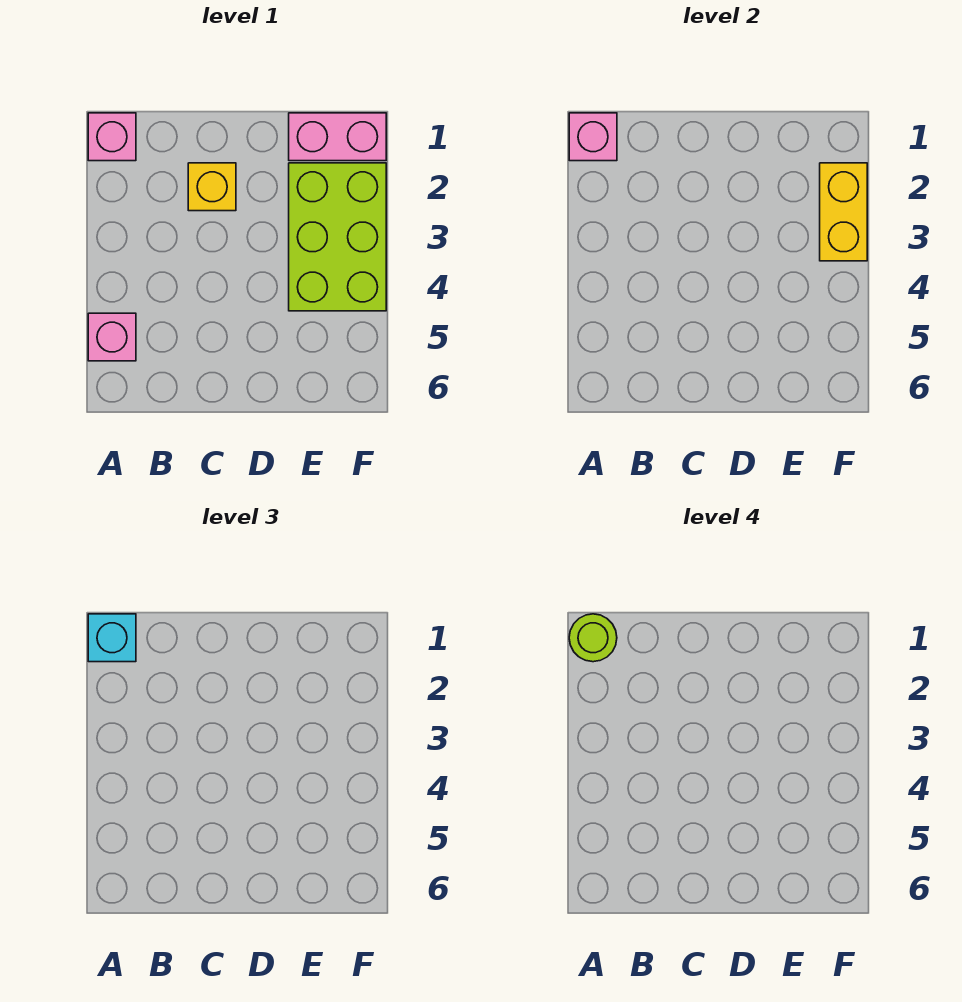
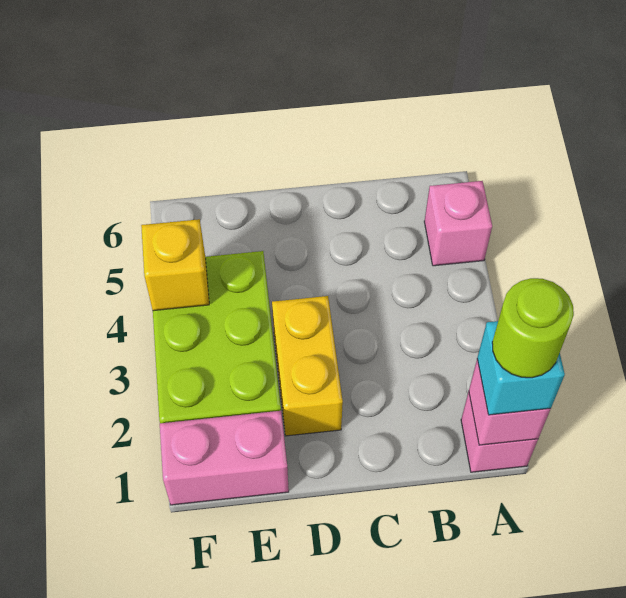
yellow 1x1 brick [188,163,236,211] -> yellow 1x1 brick moved to [141,219,209,311]
yellow 1x2 brick [820,163,867,261] -> yellow 1x2 brick moved to [272,296,343,436]

